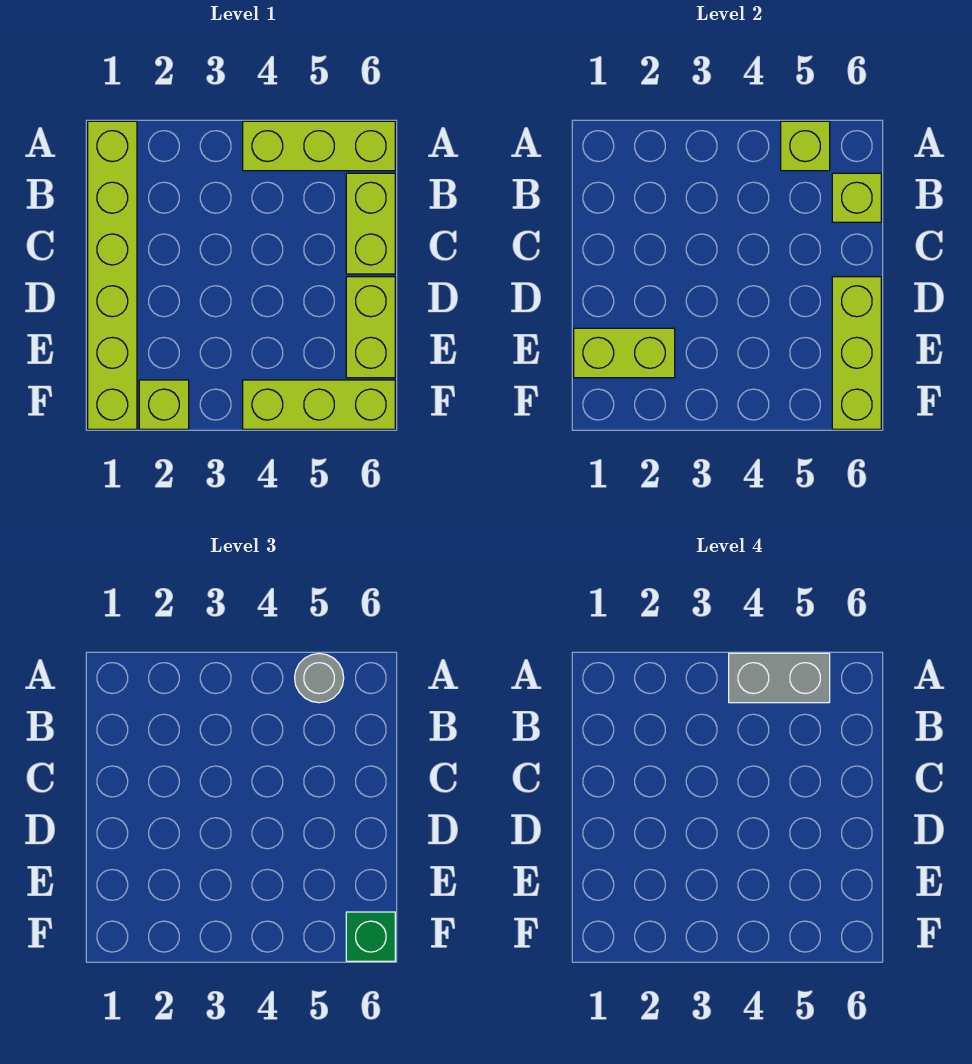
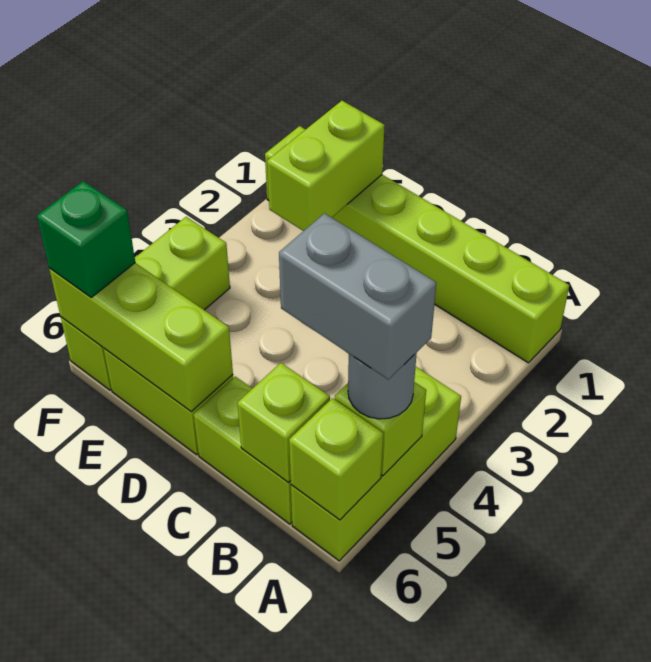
grey 1x2 brick [729,653,830,703] -> grey 1x2 brick turned to [279,213,436,380]
lime 1x1 brick [139,380,189,429] -> lime 1x1 brick moved to [289,398,383,520]

